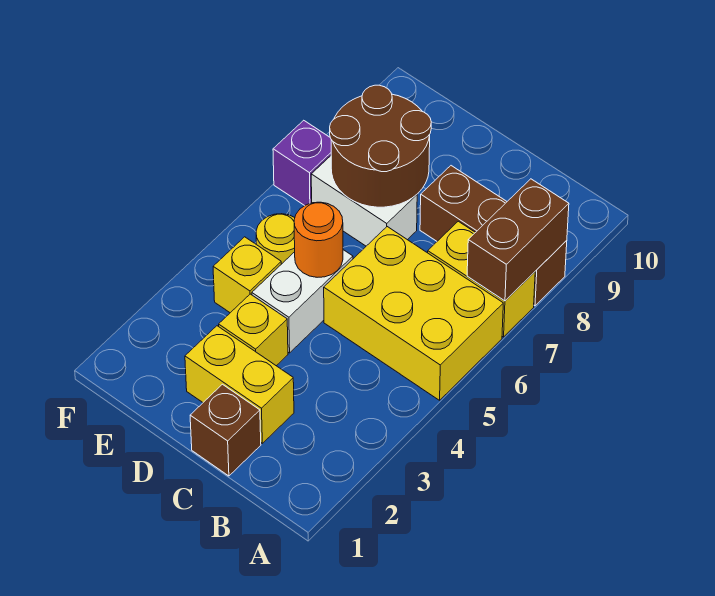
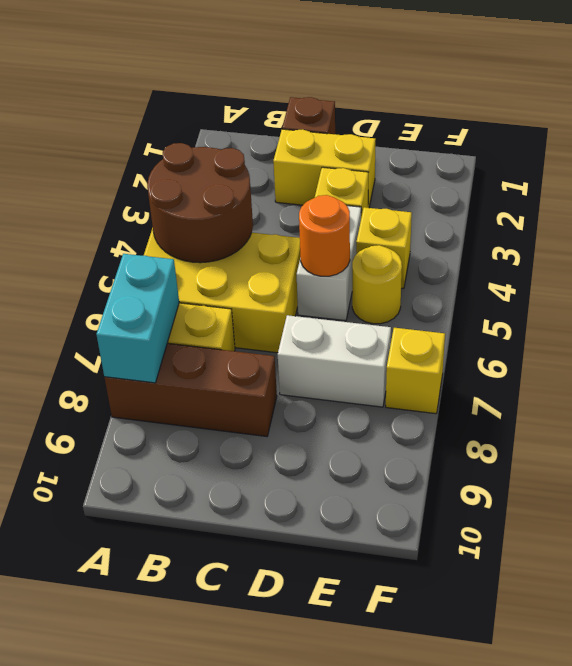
brown 1x2 brick [467,179,569,301] -> cyan 1x2 brick [96,254,179,383]
brown 2x2 round brick [330,85,431,207] -> brown 2x2 round brick moved to [147,143,253,263]
purple 1x1 brick [273,120,331,206] -> yellow 1x1 brick [386,328,445,414]

